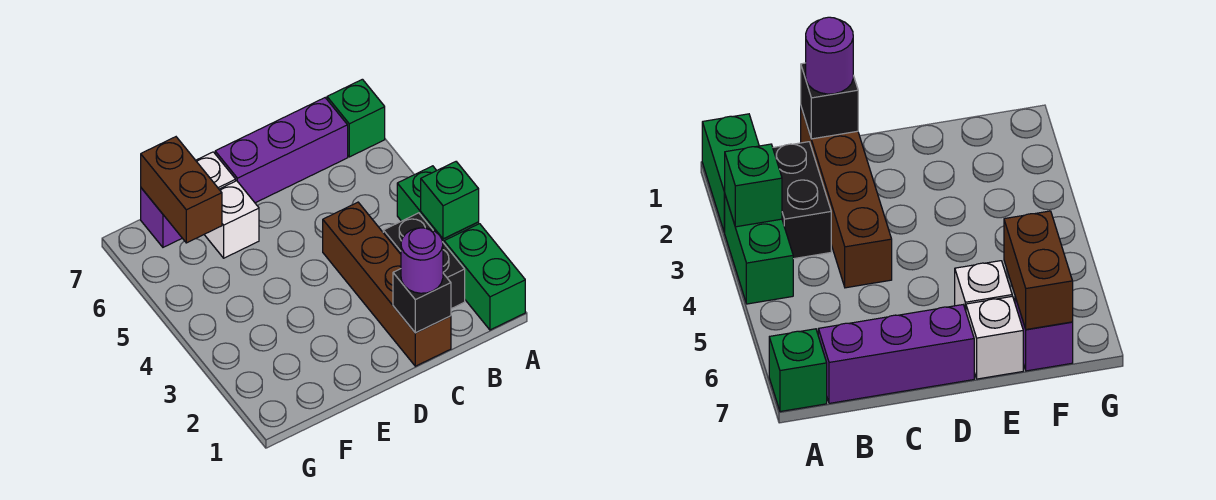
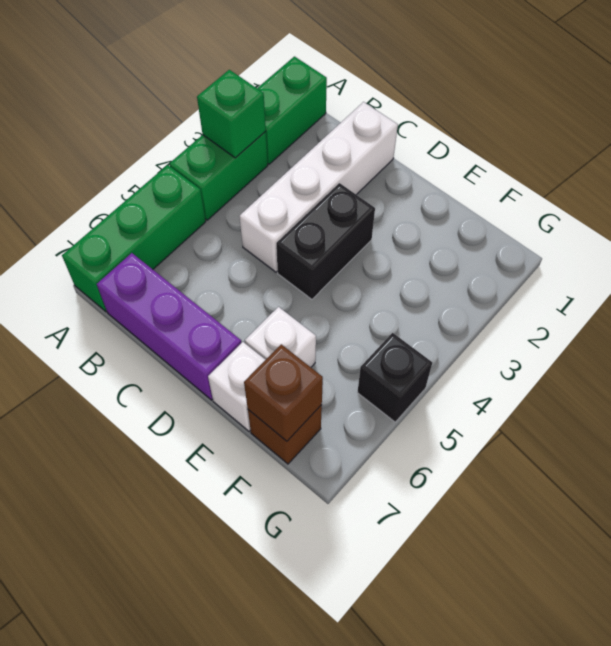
green 1x1 brick [327,79,385,157] -> green 1x3 brick [62,165,206,312]
black 1x2 brick [383,213,465,309] -> black 1x2 brick moved to [276,183,375,299]
brown 1x4 brick [323,202,451,366] -> white 1x4 brick [239,102,398,272]
black 1x1 brick [393,269,451,333] -> black 1x1 brick moved to [357,333,432,422]
purple 1x1 round brick [401,228,443,293] -> none
brown 1x2 brick [141,137,222,243] -> brown 1x1 brick [244,344,323,441]
purple 1x1 brick [141,188,182,247] -> brown 1x1 brick [248,405,322,464]

